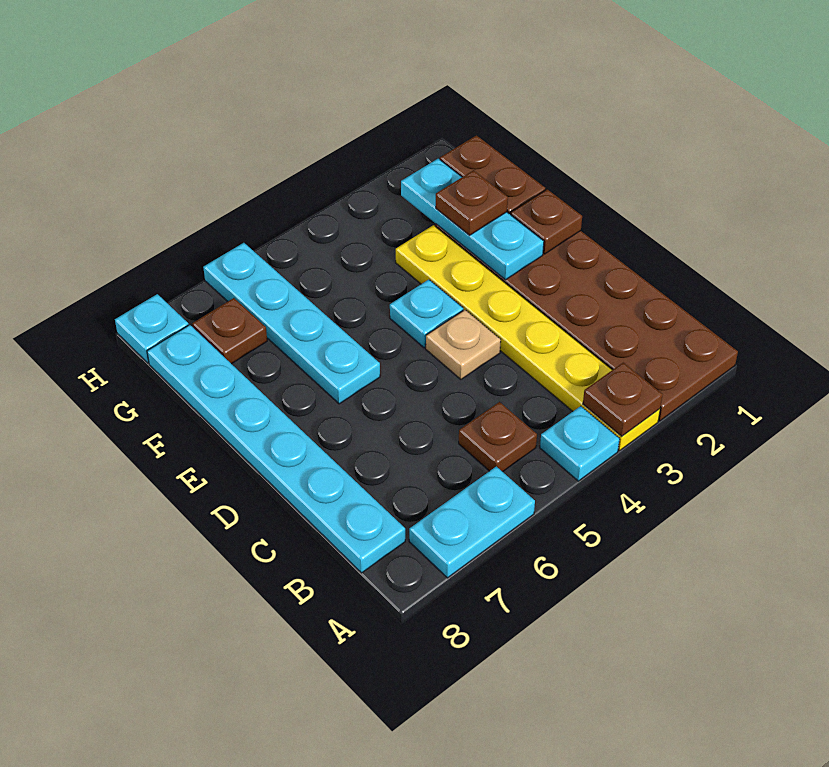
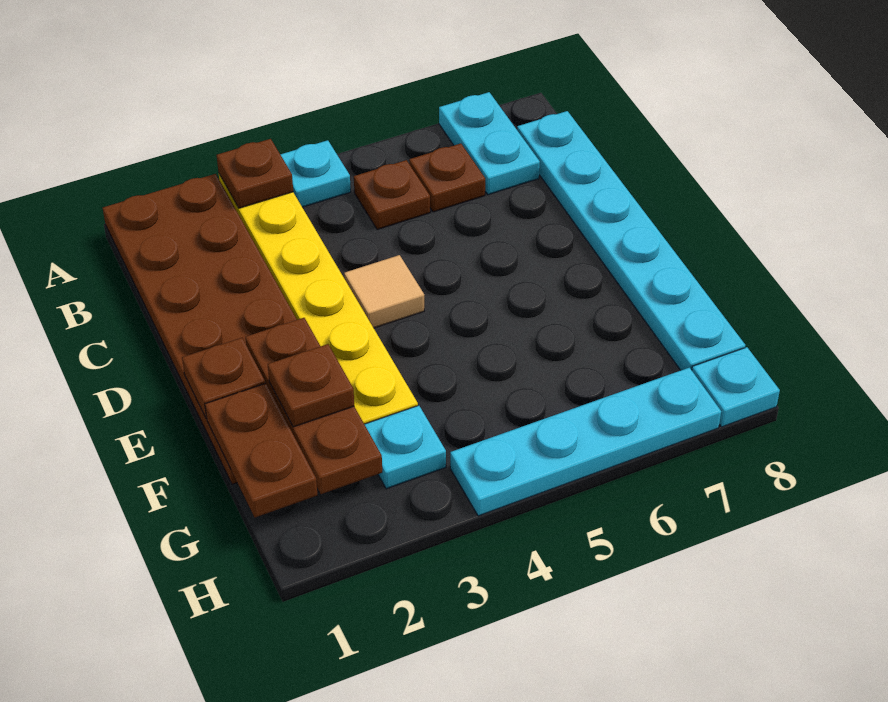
cyan 1x2 plate [409,466,535,578] -> cyan 1x2 plate turned to [439,92,540,195]
tan 1x1 plate [426,310,501,379] -> tan 1x1 tile [344,255,424,328]
cyan 1x3 plate [401,159,544,280] -> brown 1x3 plate [245,318,382,494]
cyan 1x1 plate [390,280,463,348] -> cyan 1x1 plate moved to [364,406,446,489]
cyan 1x4 plate [203,243,380,404] -> cyan 1x4 plate turned to [450,368,721,516]
brown 1x1 plate [192,298,267,364] -> brown 1x1 plate moved to [409,144,485,212]

